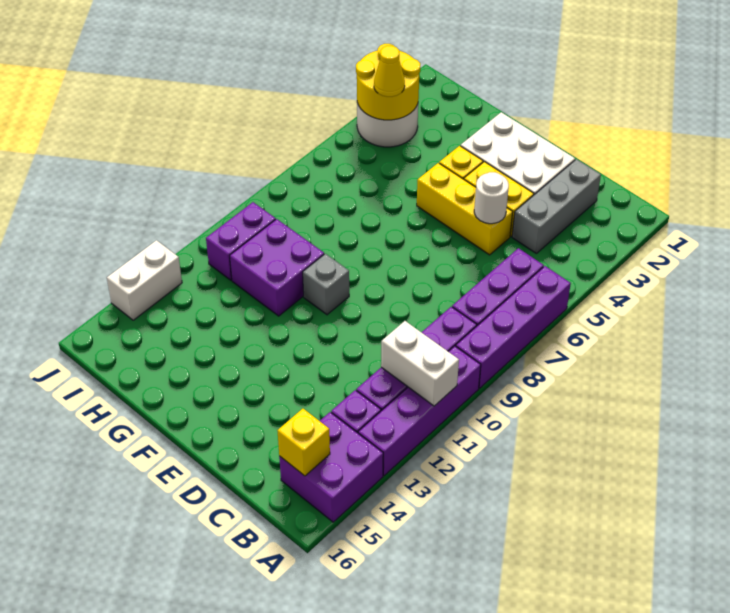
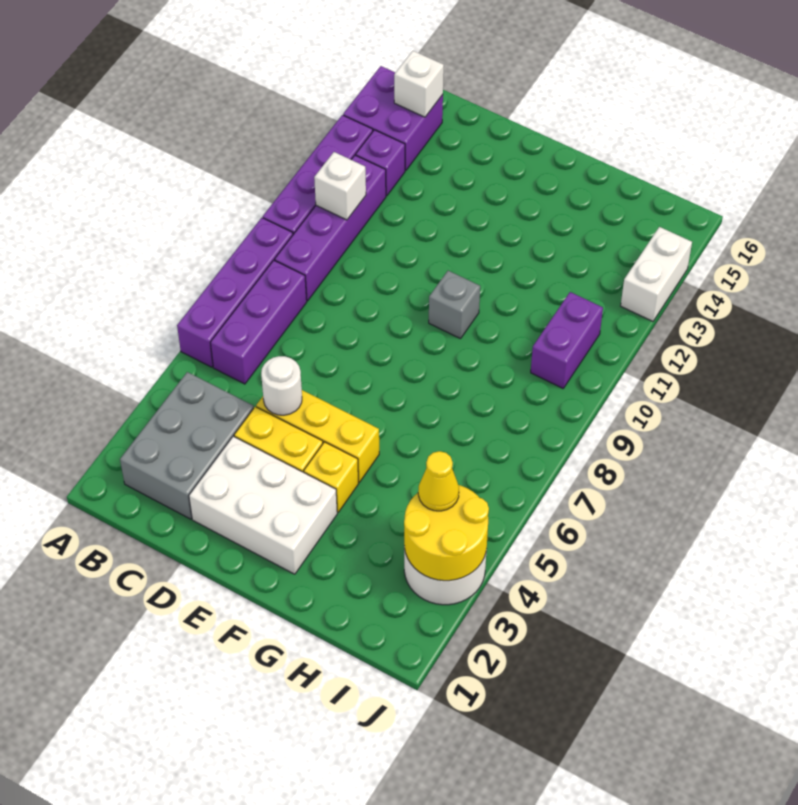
white 1x2 brick [381,321,459,406] -> white 1x1 brick [314,152,366,220]
yellow 1x1 brick [277,409,330,476] -> white 1x1 brick [394,51,444,117]
grey 1x3 brick [512,159,601,254] -> grey 2x3 brick [120,372,254,519]
purple 2x2 brick [230,219,324,316] -> none

